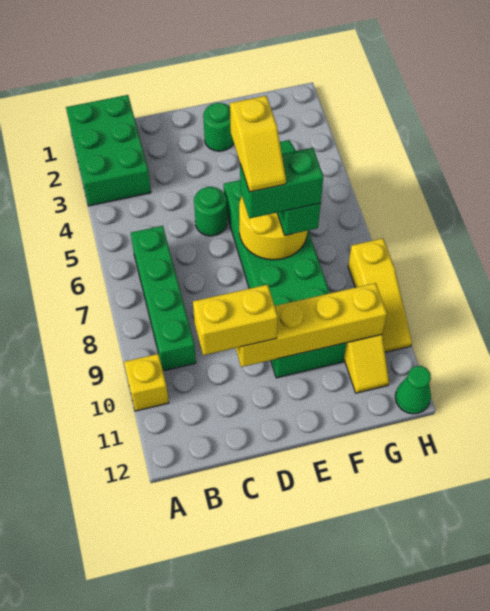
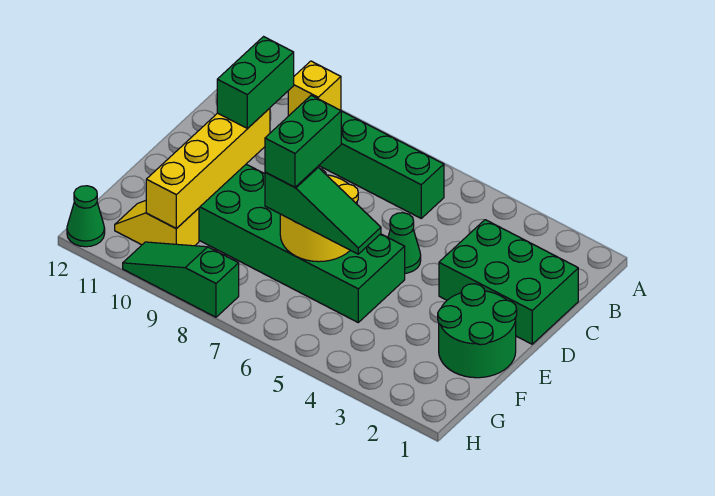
green 2x3 brick [66,95,151,206] -> green 2x3 brick moved to [439,220,578,344]
yellow 1x2 brick [193,285,278,355] -> green 1x2 brick [217,37,294,129]
green 1x1 round brick [194,187,227,236] -> green 1x1 cone [388,213,421,273]
green 1x1 round brick [203,103,234,151] -> green 2x2 round brick [438,284,517,378]
yellow 1x2 slope [230,96,286,192] -> none
yellow 1x3 slope [348,238,412,352] -> green 1x3 slope [123,242,239,317]

